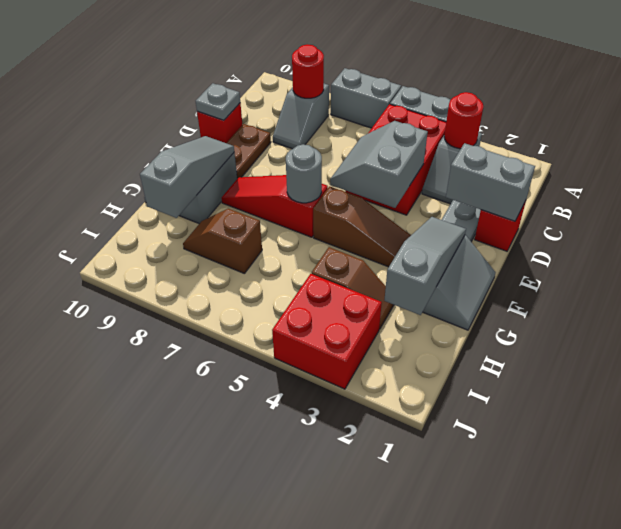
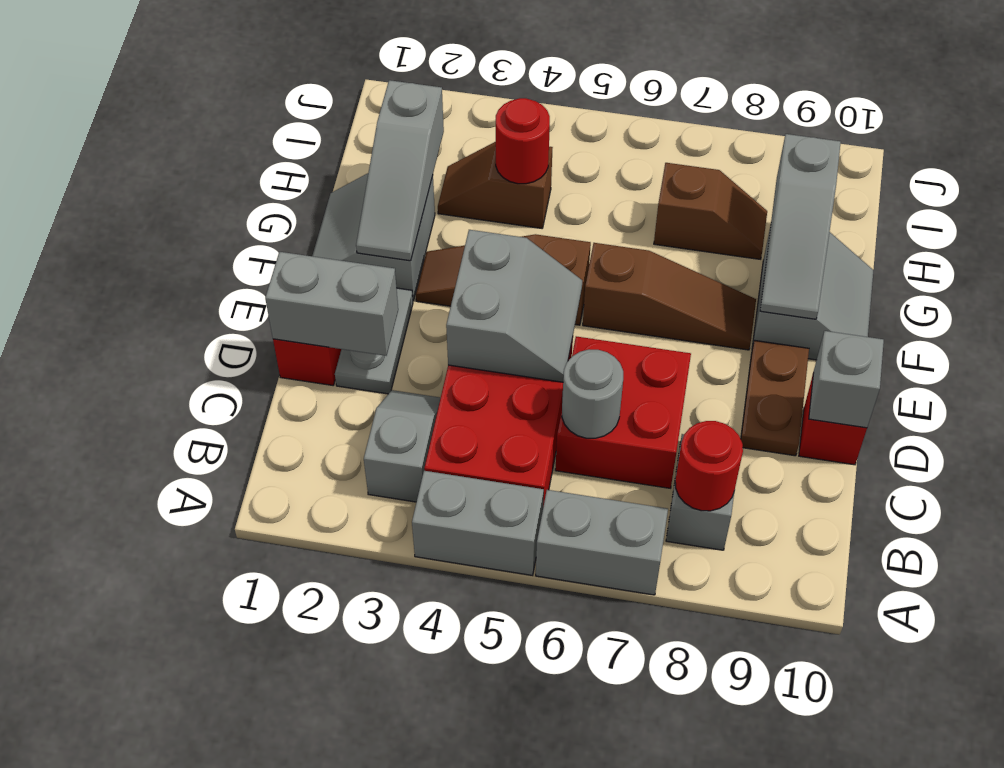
red 1x1 round brick [444,92,483,149] -> red 1x1 round brick moved to [496,98,550,184]
grey 1x1 plate [196,83,240,120] -> grey 1x1 brick [809,331,884,428]
red 1x3 slope [221,175,328,237] -> brown 1x3 slope [583,243,756,350]
grey 1x1 round brick [286,144,322,203] -> grey 1x1 round brick moved to [562,349,623,438]
red 2x2 brick [272,274,382,389] -> red 2x2 brick moved to [555,336,691,488]

